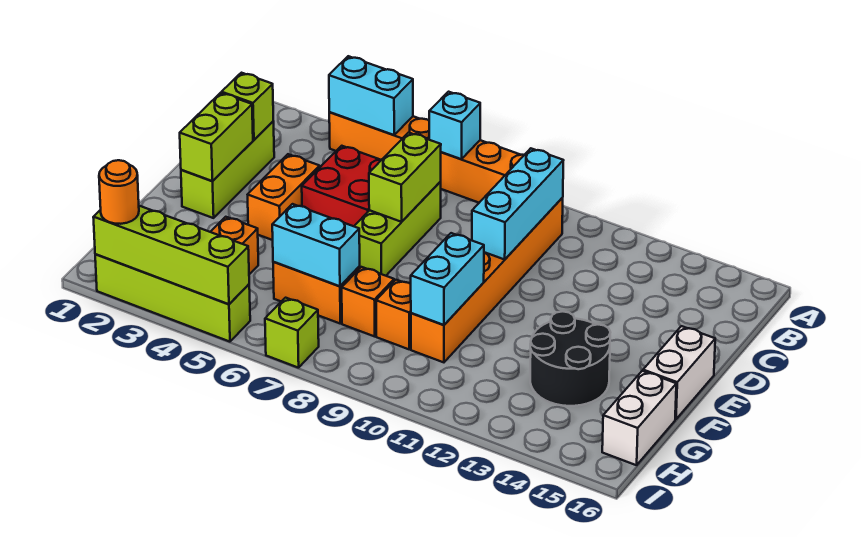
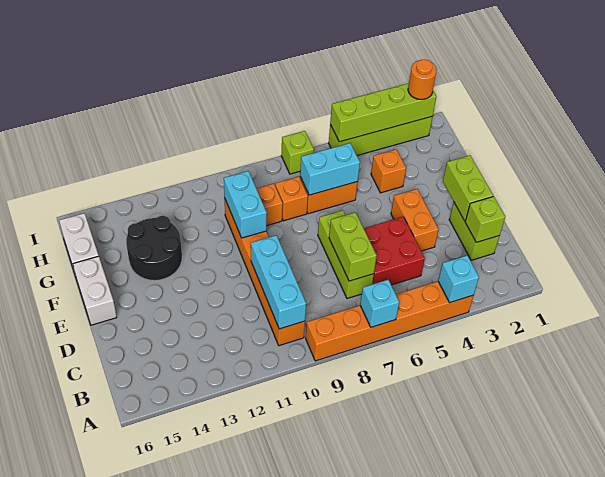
cyan 1x2 brick [329,56,413,135] -> cyan 1x1 brick [438,256,479,303]
lime 1x3 brick [181,121,274,218] -> lime 1x2 brick [449,203,499,260]

